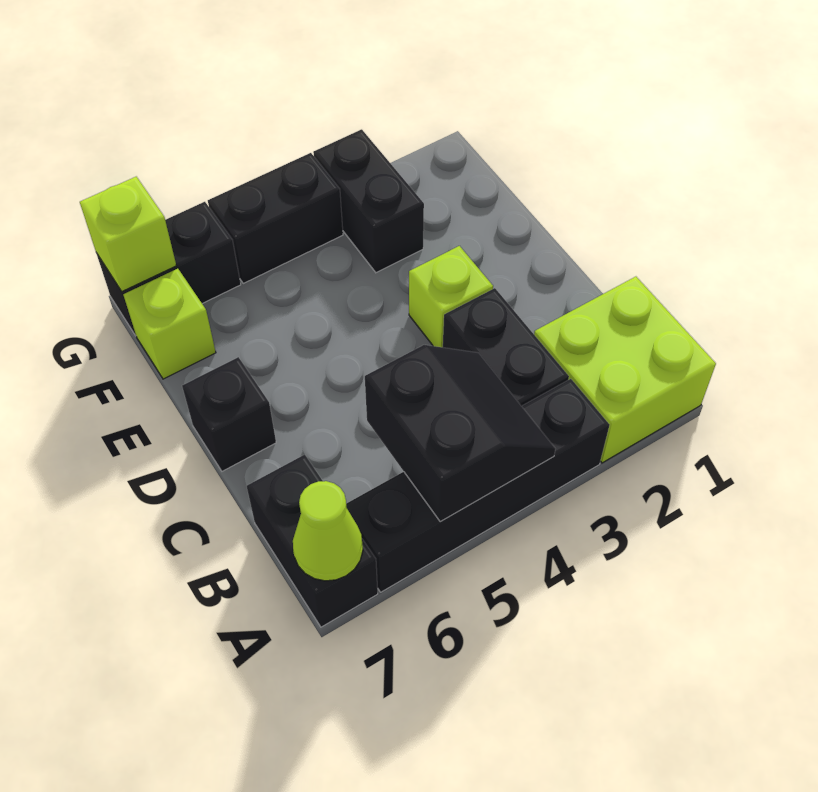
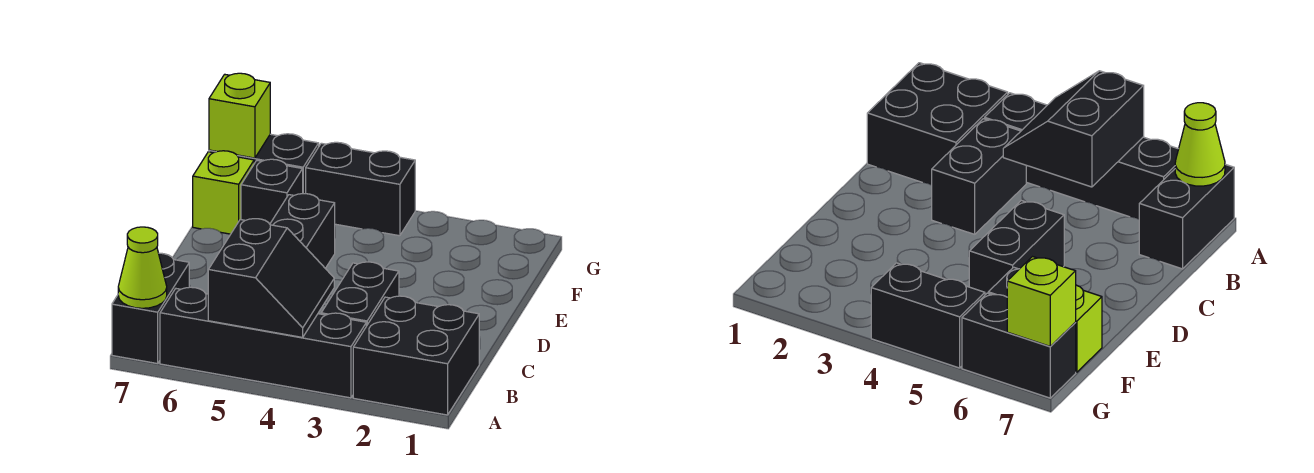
lime 2x2 brick [534,277,716,463] -> black 2x2 brick [353,296,479,415]
lime 1x1 brick [409,246,493,347] -> none
black 1x1 brick [182,357,276,471] -> black 1x1 brick moved to [241,159,303,224]
black 1x2 brick [313,129,424,273] -> black 1x2 brick moved to [270,194,335,268]

